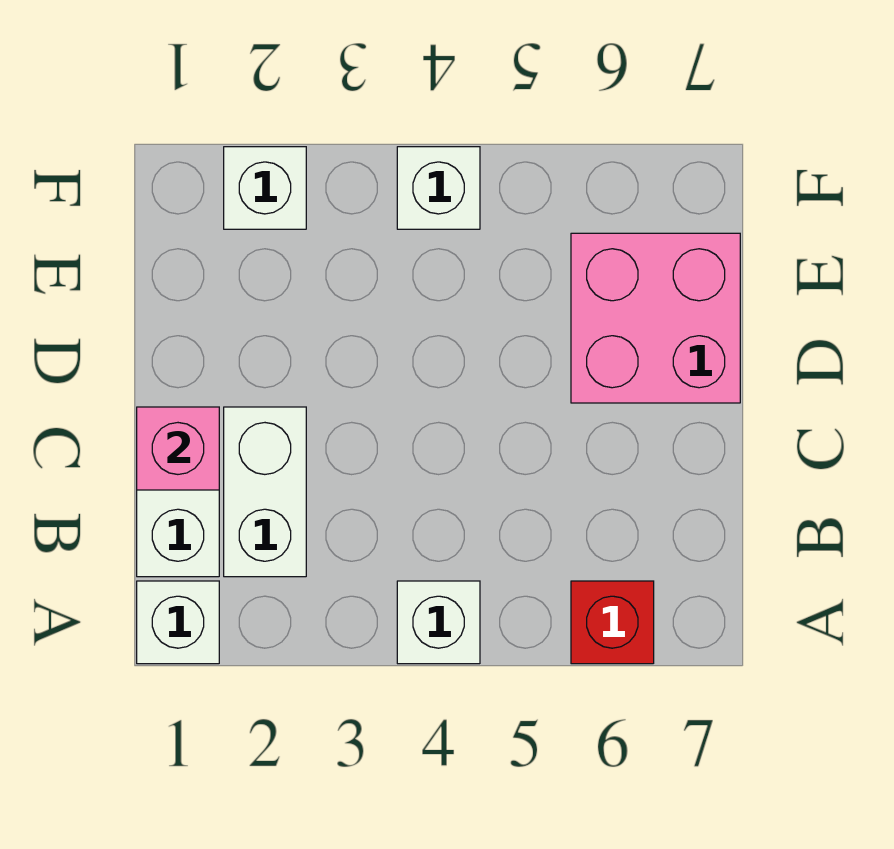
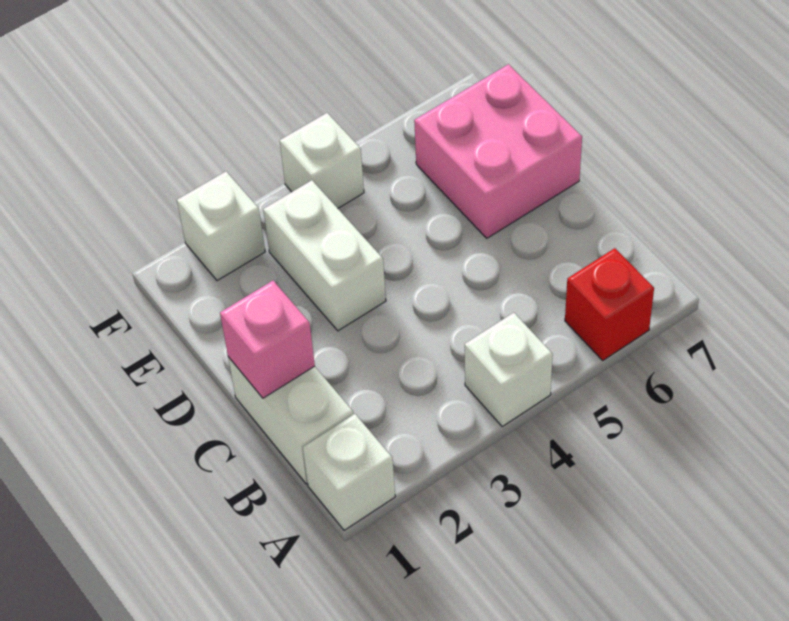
white 1x2 brick [224,407,306,577] -> white 1x2 brick moved to [263,180,386,331]

